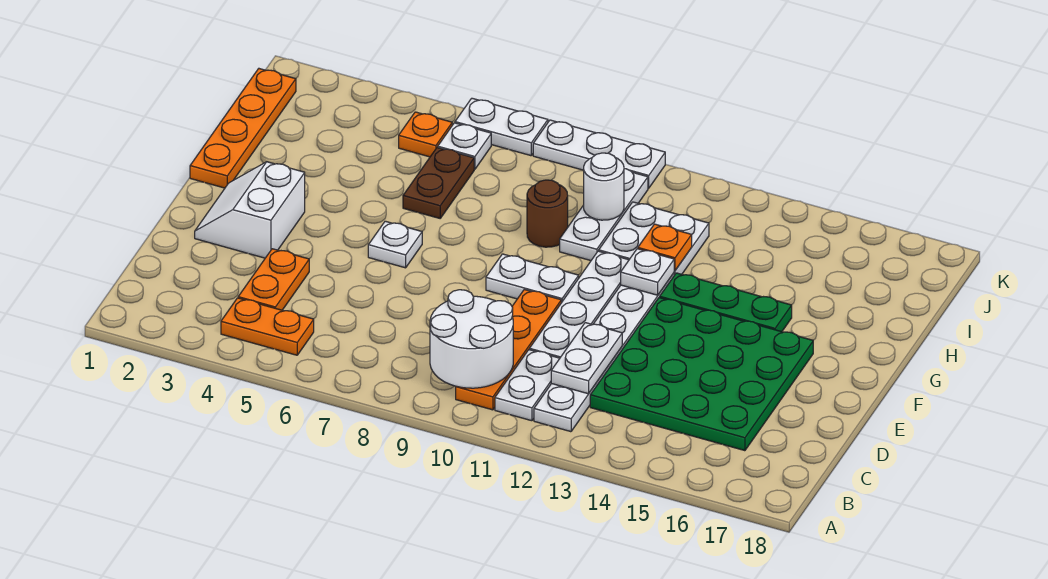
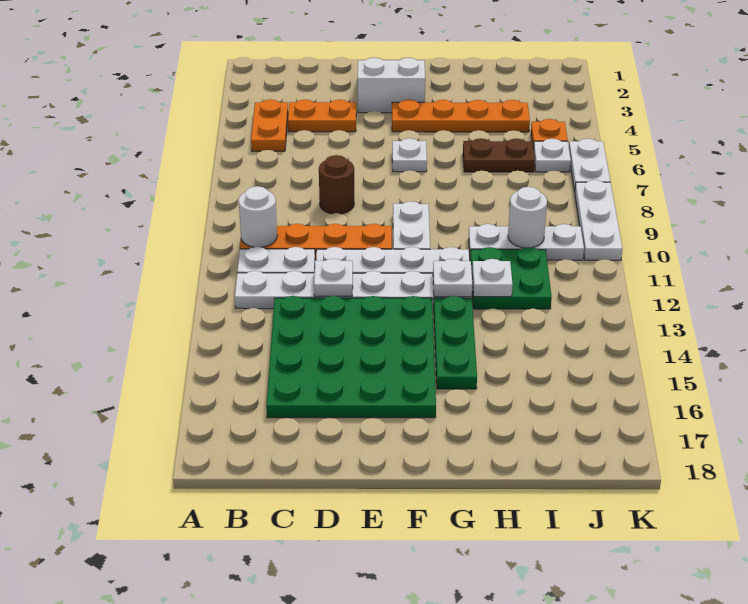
white 2x2 round brick [430,290,513,388] -> white 1x1 round brick [239,186,277,247]
white 1x2 plate [551,323,622,394] -> white 1x1 plate [314,259,353,296]
orange 1x4 plate [190,69,296,188] -> orange 1x4 plate moved to [392,100,530,132]
brown 1x1 round brick [527,180,568,247] -> brown 1x1 round brick moved to [319,155,354,214]
white 2x2 plate [599,202,709,275] -> green 2x2 plate [470,247,552,309]
orange 1x1 plate [638,224,692,271] -> white 1x1 plate [472,259,513,297]

